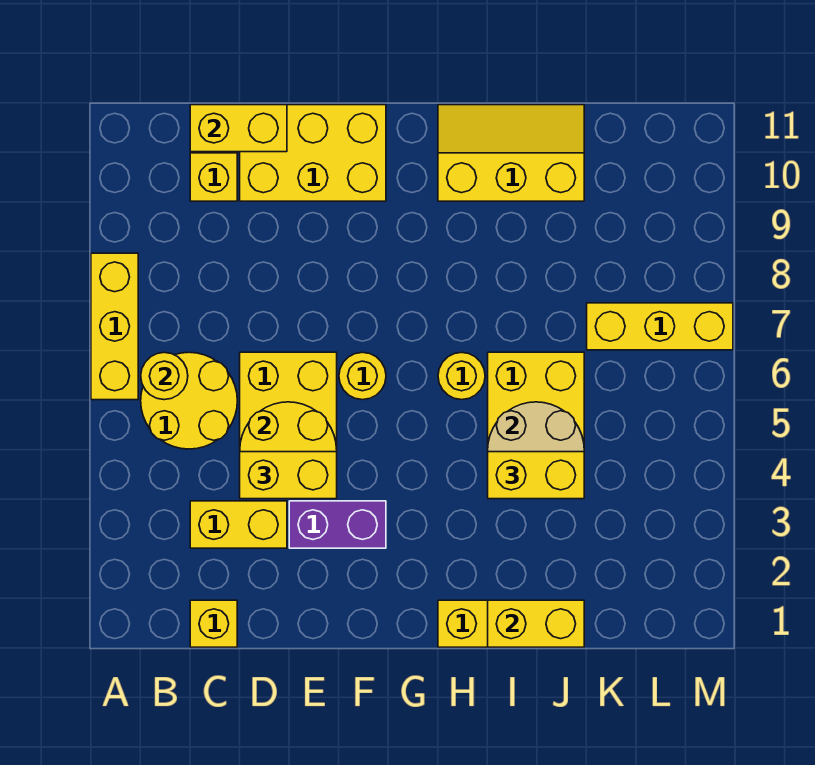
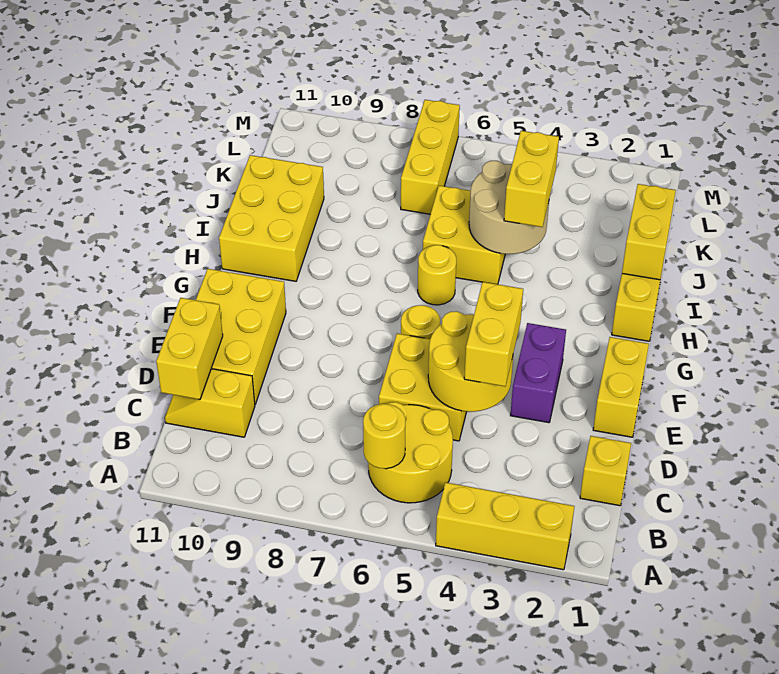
yellow 1x3 brick [91,253,138,400] -> yellow 1x3 brick moved to [436,482,574,570]
yellow 1x2 brick [190,501,287,548] -> yellow 1x2 brick moved to [593,337,649,437]
yellow 2x3 slope [438,105,584,201] -> yellow 2x3 brick [219,155,324,281]

